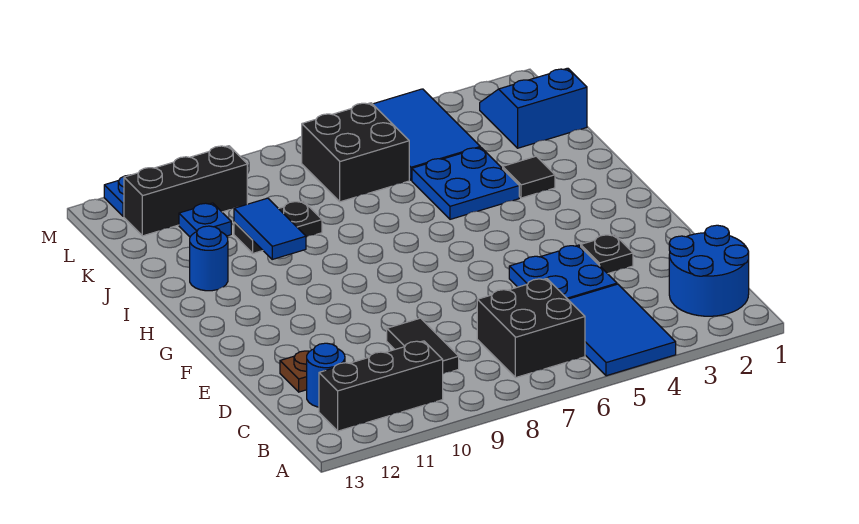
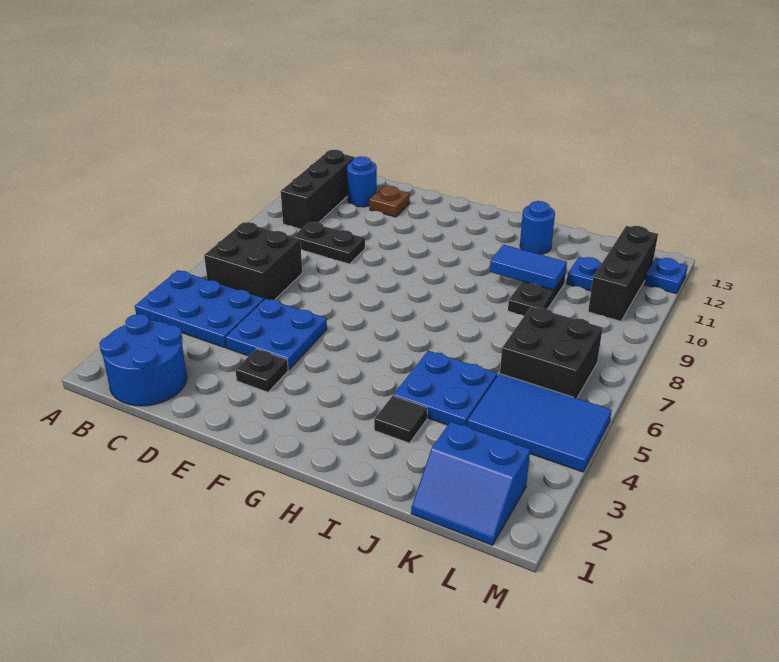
blue 2x3 tile [568,284,676,376] -> blue 2x3 plate [135,270,264,348]
black 1x2 tile [387,318,459,374] -> black 1x2 plate [293,222,365,264]
blue 2x2 slope [480,68,587,148] -> blue 2x2 slope turned to [411,422,530,545]

